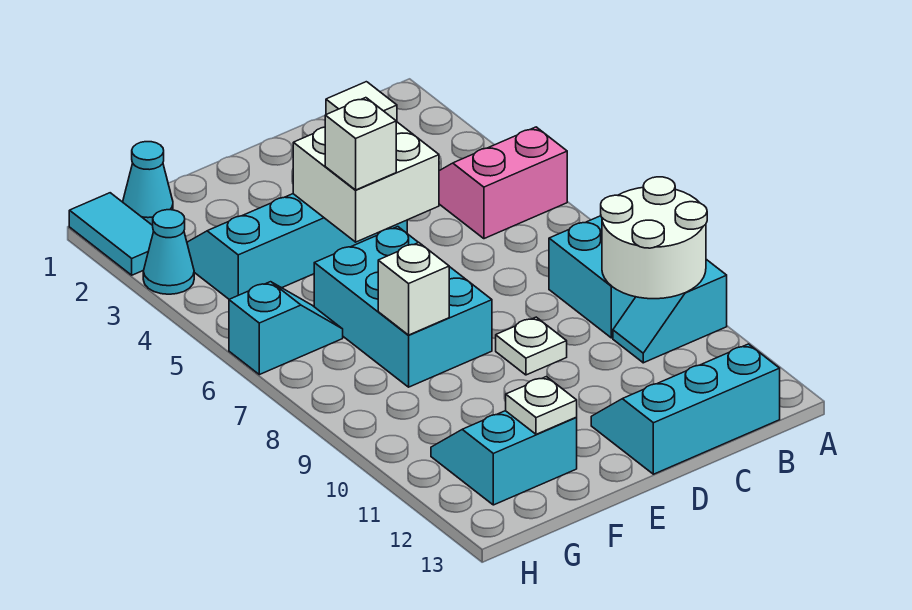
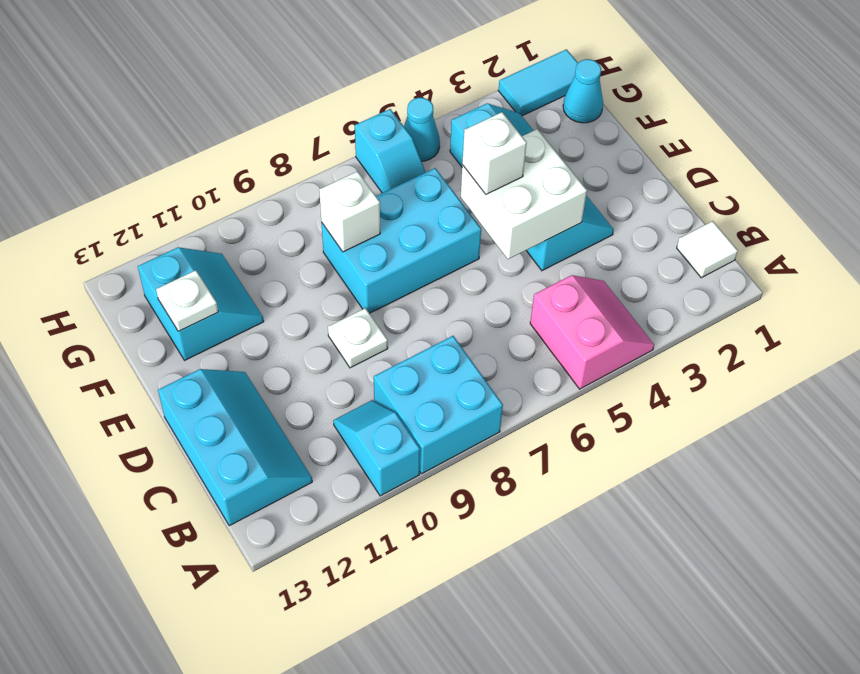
white 2x2 round brick [601,177,707,299] -> none
cyan 1x1 cone [143,210,194,294] -> cyan 1x1 cone moved to [404,98,440,161]

